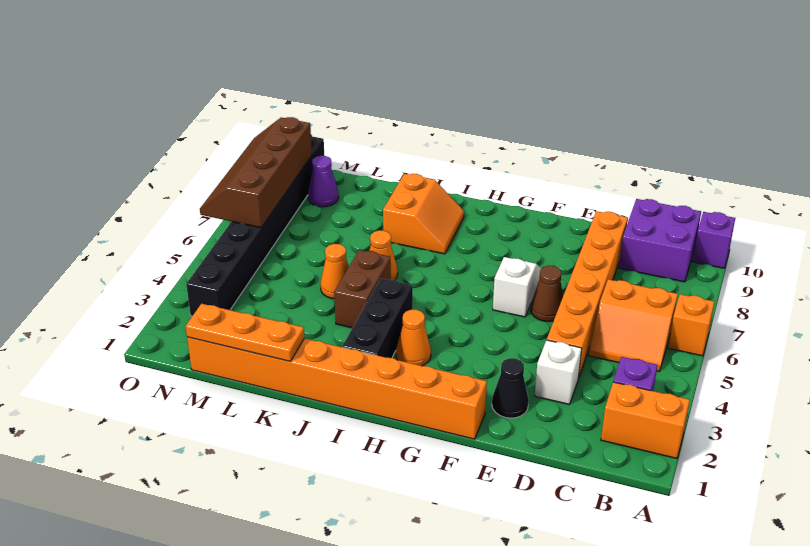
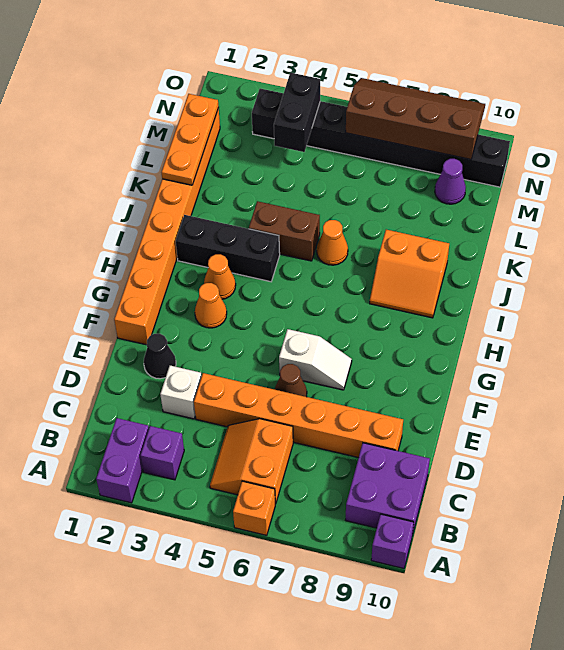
orange 1x2 brick [601,382,690,458] -> purple 1x2 brick [96,418,149,503]
orange 1x1 cone [320,244,349,299] -> orange 1x1 cone moved to [195,283,227,328]
none -> black 1x2 brick [274,73,320,152]

